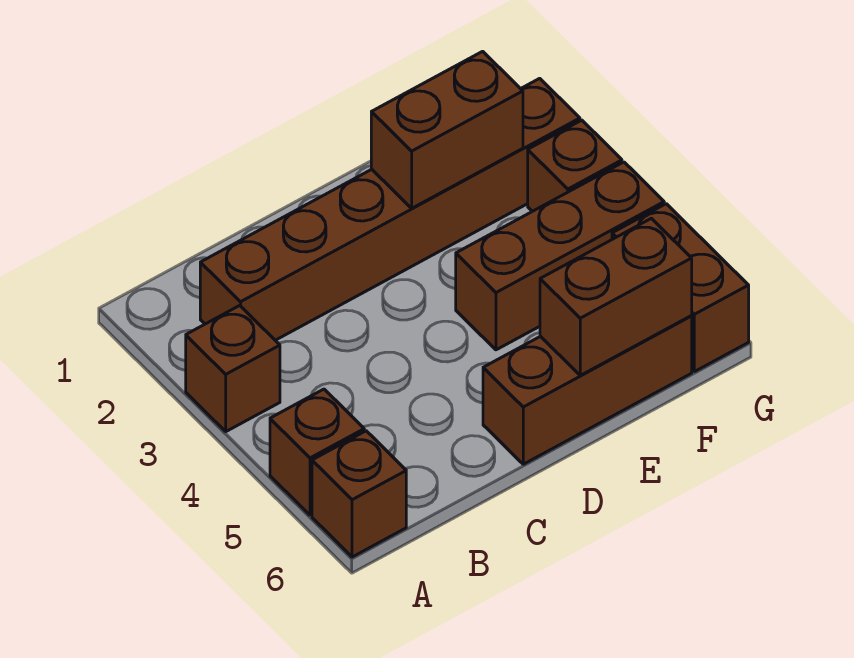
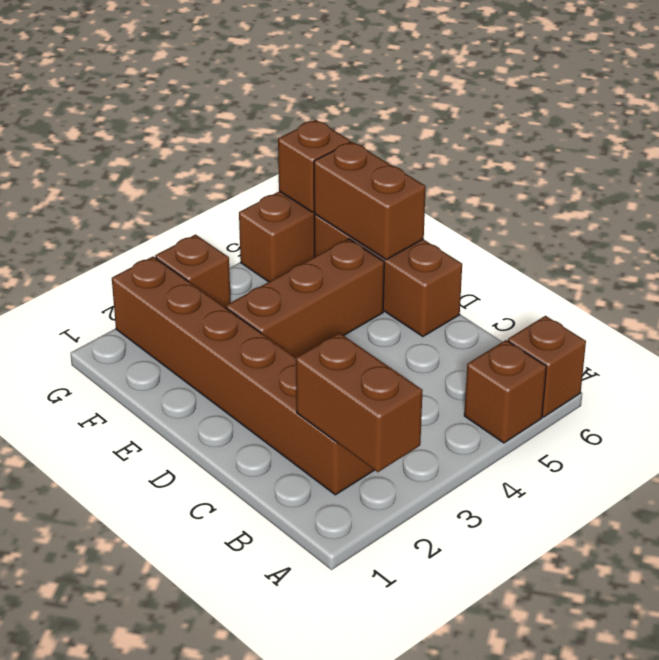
brown 1x1 brick [186,306,280,431] -> brown 1x1 brick moved to [278,120,350,212]
brown 1x2 brick [371,51,523,208] -> brown 1x2 brick moved to [296,333,423,472]
brown 1x3 brick [456,162,664,350] -> brown 1x3 brick turned to [226,239,384,357]

